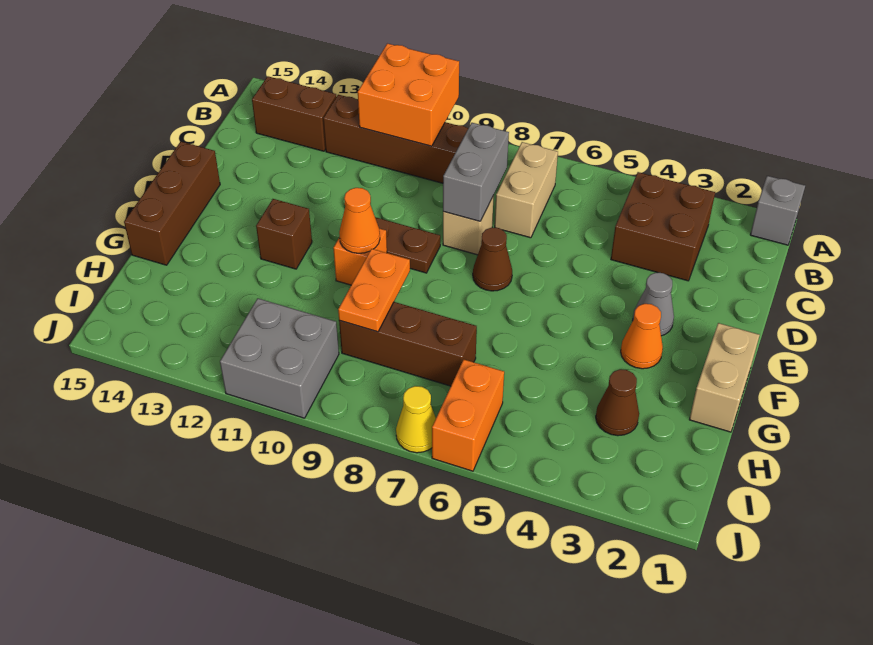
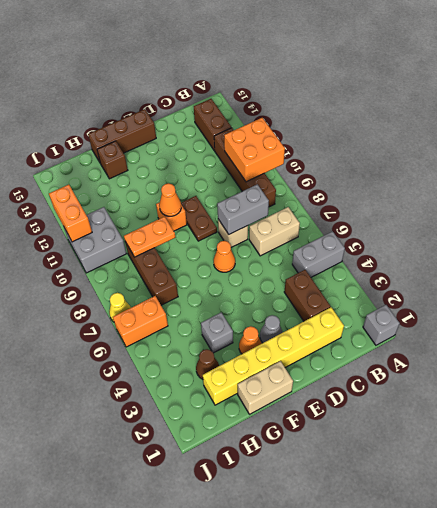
none -> grey 1x2 brick [292,231,345,277]
brown 2x2 brick [611,172,715,281] -> brown 1x2 brick [284,270,331,321]
none -> yellow 1x6 brick [203,307,344,405]
brown 1x1 cone [473,227,512,291] -> orange 1x1 cone [214,241,235,272]
brown 1x1 brick [256,199,312,269] -> brown 1x1 brick moved to [97,141,128,179]
none -> grey 1x1 brick [201,313,233,353]
none -> orange 1x2 brick [49,184,92,242]

